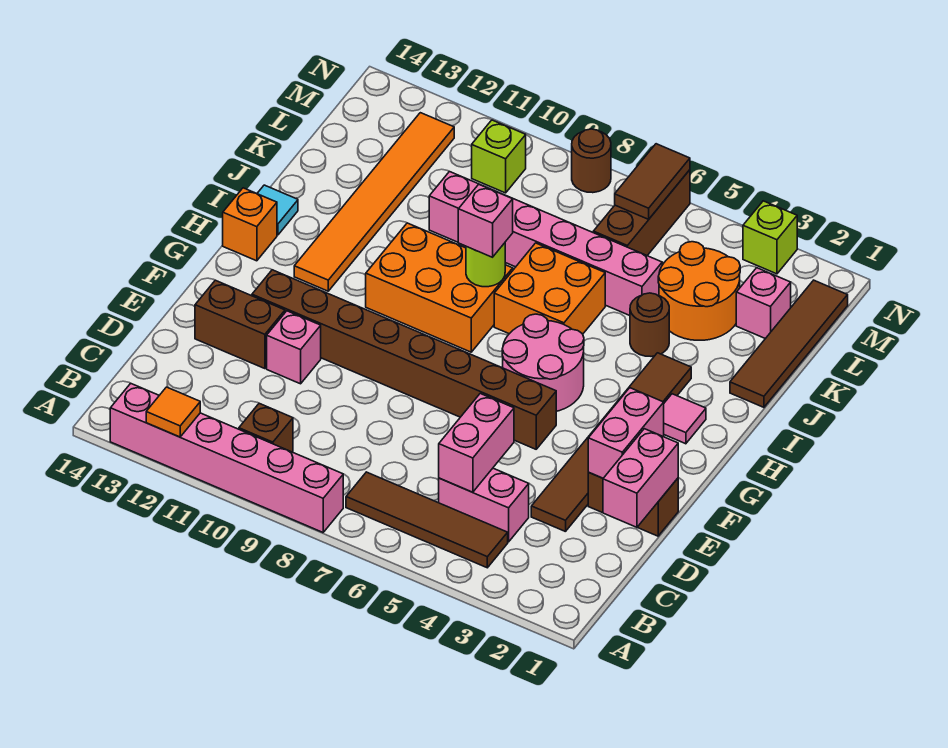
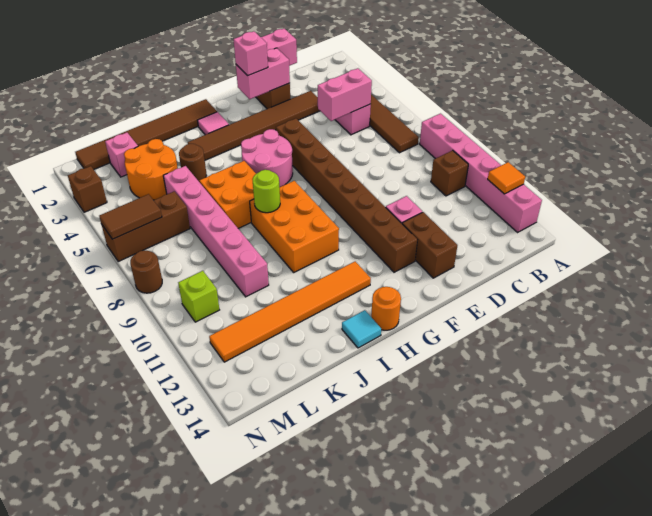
orange 1x1 brick [223,188,277,261] -> orange 1x1 round brick [371,287,401,330]
pink 1x1 brick [458,184,513,257] -> pink 1x1 brick moved to [233,31,268,76]
brown 1x4 tile [730,280,848,407] -> brown 1x6 tile [75,99,217,169]
lime 1x1 brick [743,201,797,274] -> brown 1x1 brick [68,166,107,212]

